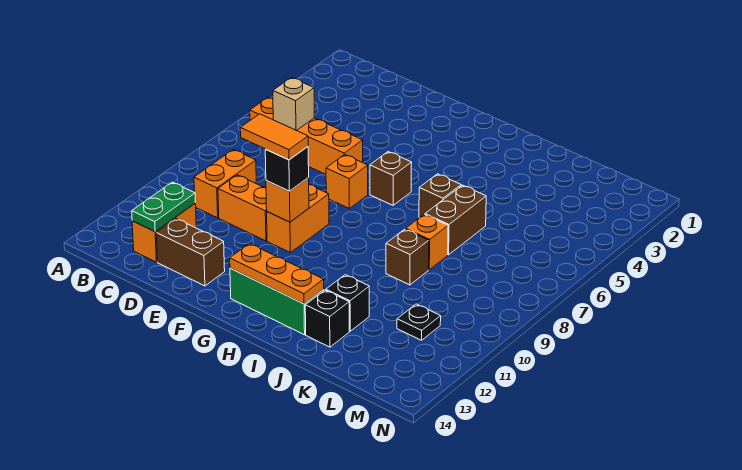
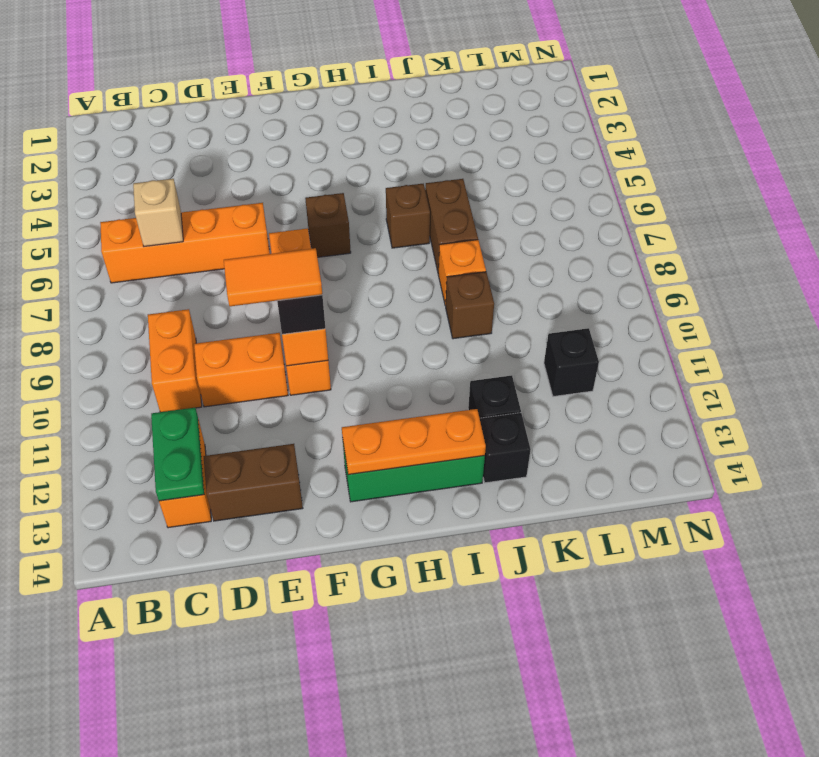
black 1x1 plate [397,304,441,340] -> black 1x1 brick [544,328,599,397]

